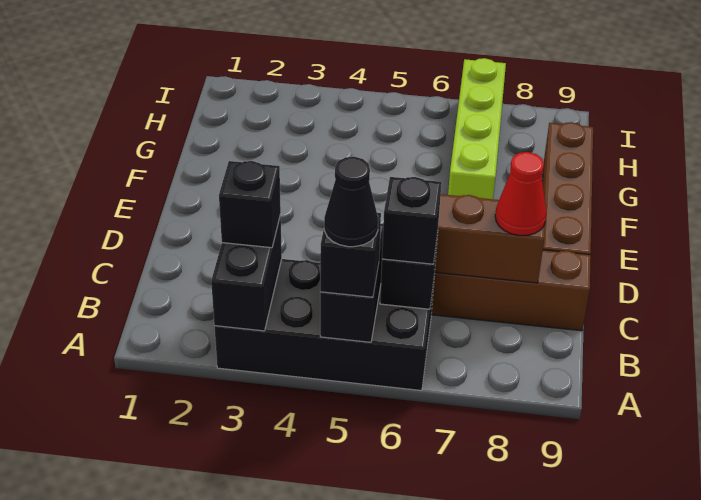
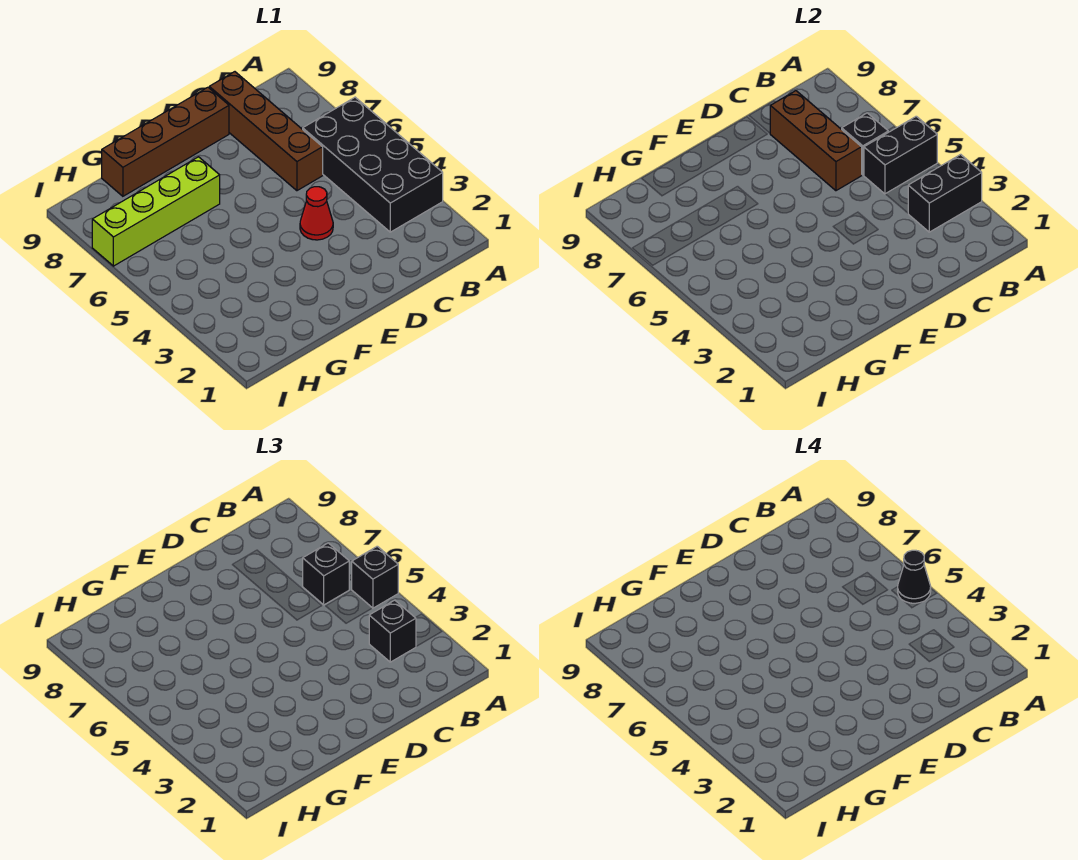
red 1x1 cone [495,152,546,236] -> red 1x1 cone moved to [300,187,333,240]

